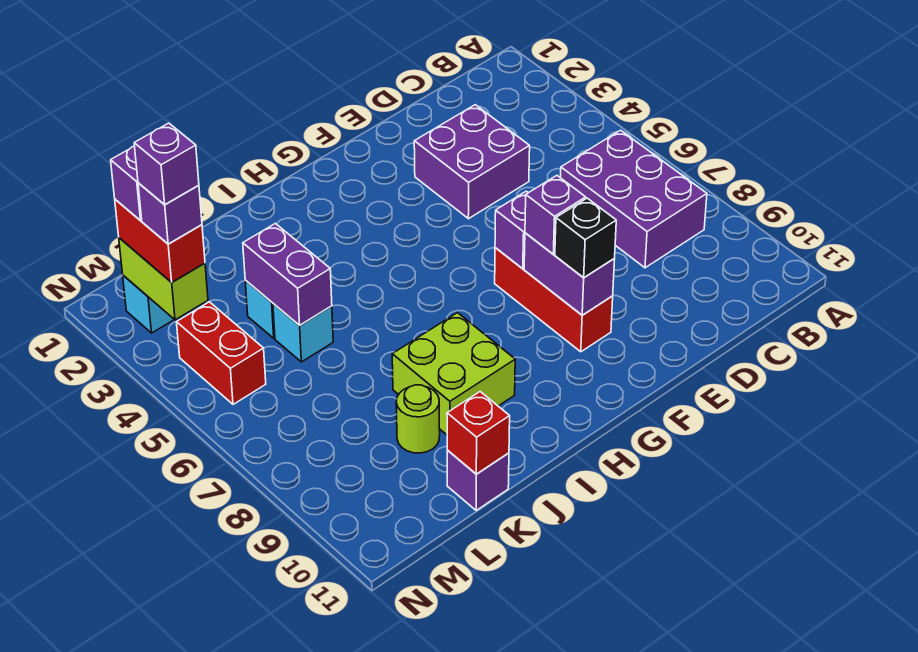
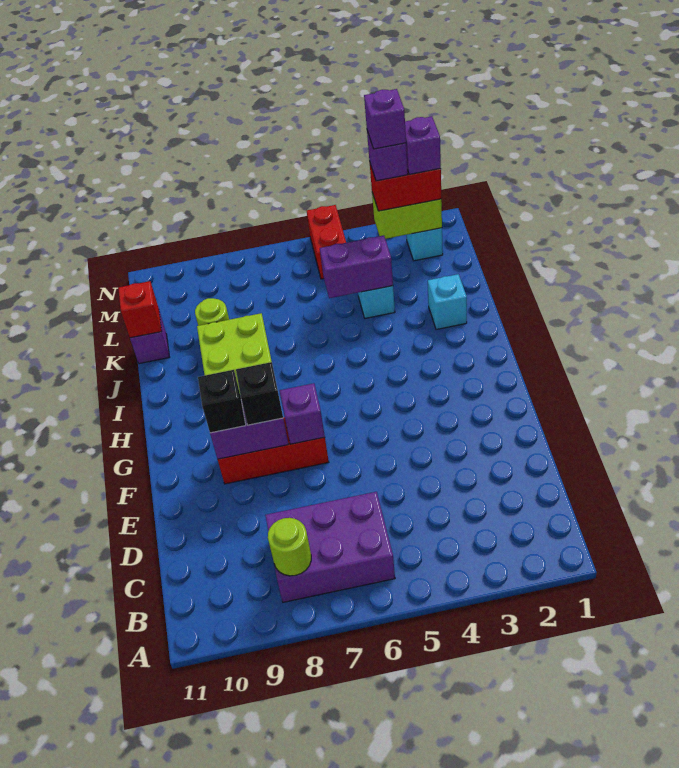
none -> lime 1x1 round brick [268,518,311,576]
purple 2x2 brick [414,105,530,219] -> none
purple 1x1 brick [525,175,586,254] -> black 1x1 brick [236,362,283,425]
cyan 1x1 brick [273,304,333,362] -> cyan 1x1 brick moved to [428,274,467,330]
red 1x2 brick [177,302,266,404] -> red 1x2 brick turned to [307,205,346,279]

